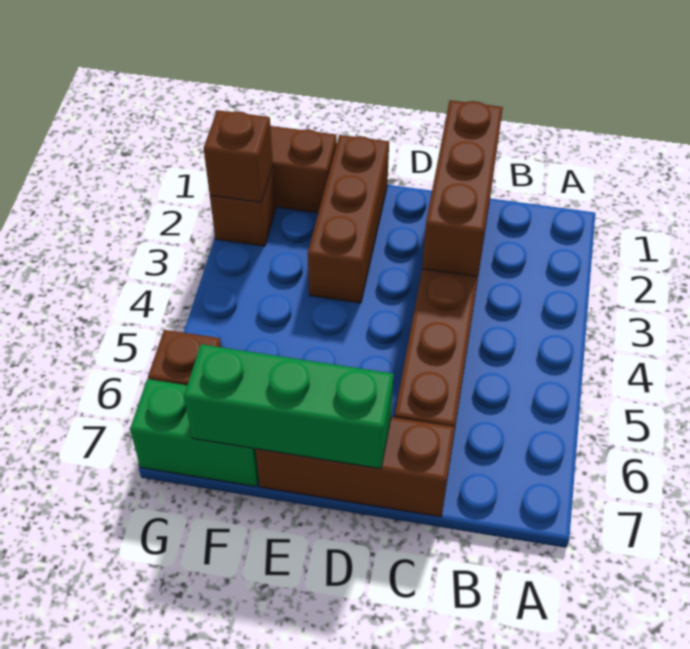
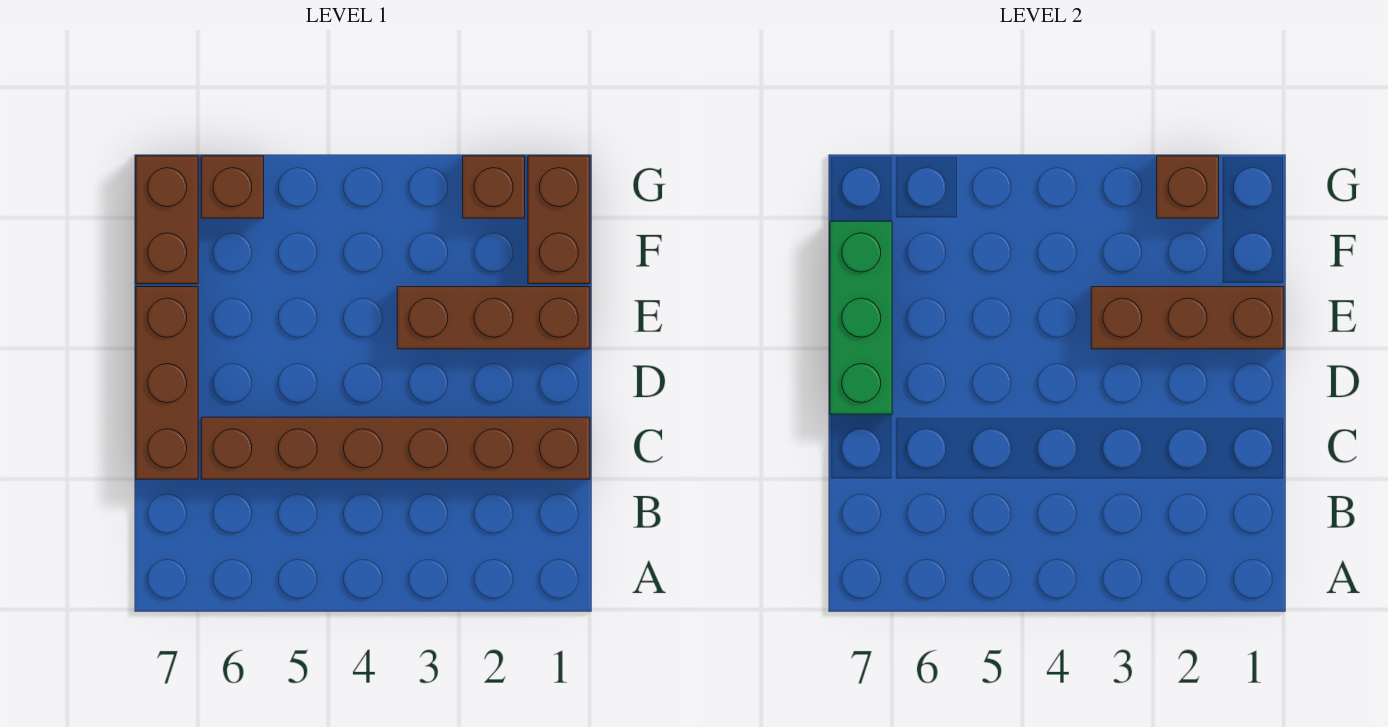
brown 1x3 brick [422,100,503,277] -> brown 1x3 brick moved to [1091,287,1284,349]
green 1x2 brick [130,379,259,487] -> brown 1x2 brick [136,156,198,284]

